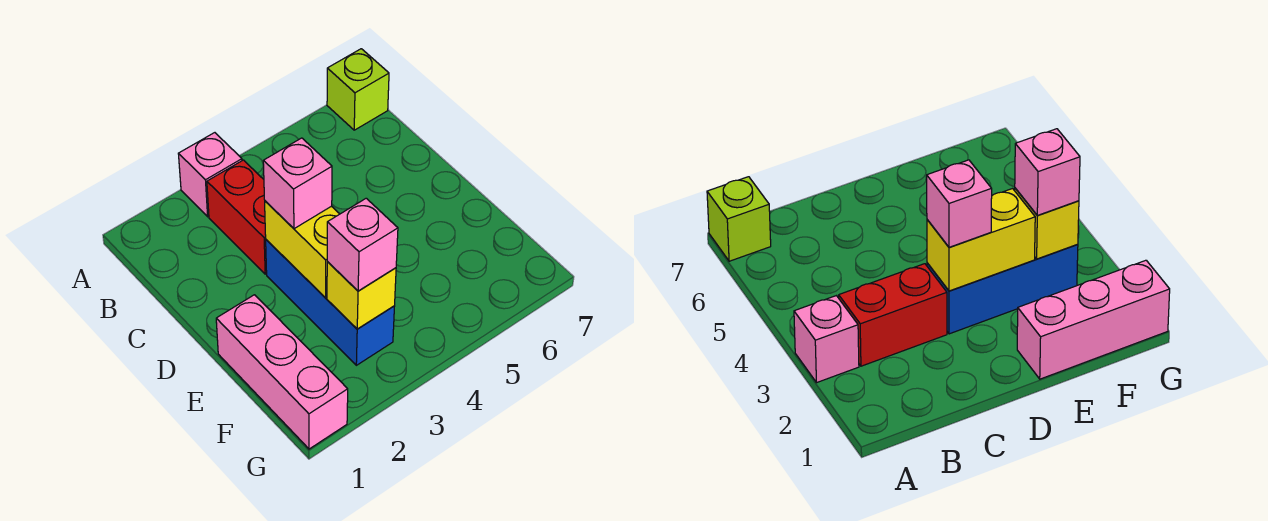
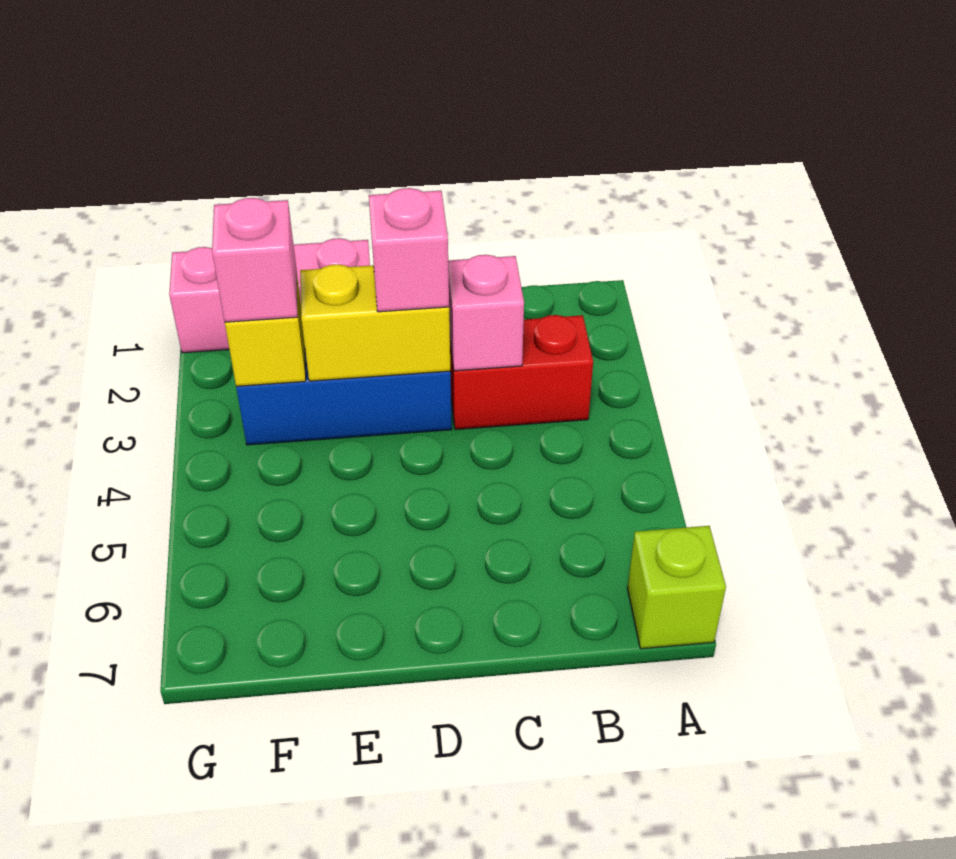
pink 1x1 brick [178,133,242,217] -> pink 1x1 brick moved to [448,255,524,371]

